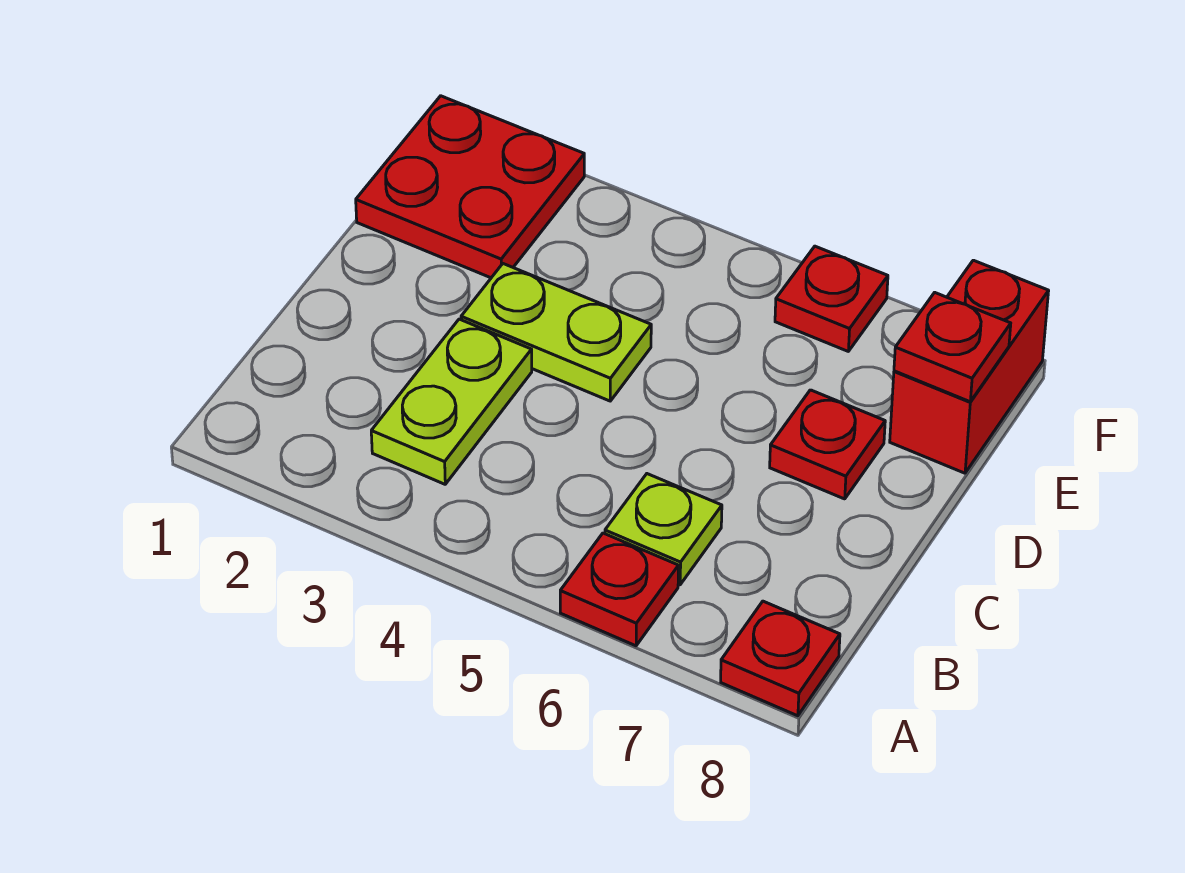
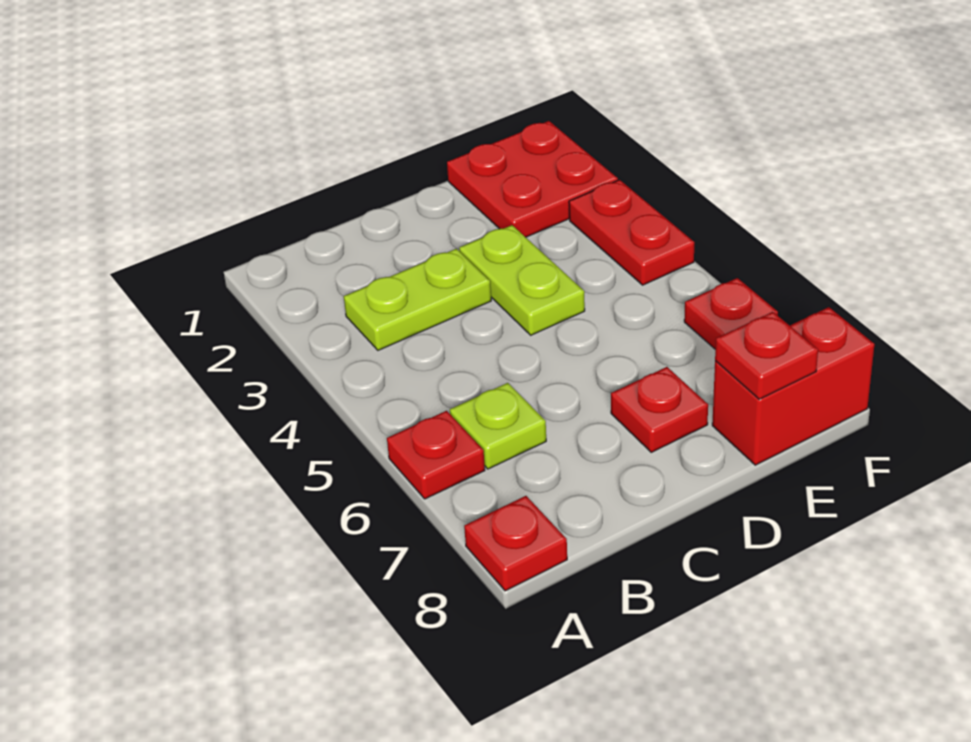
none -> red 1x2 plate [569,180,694,285]

